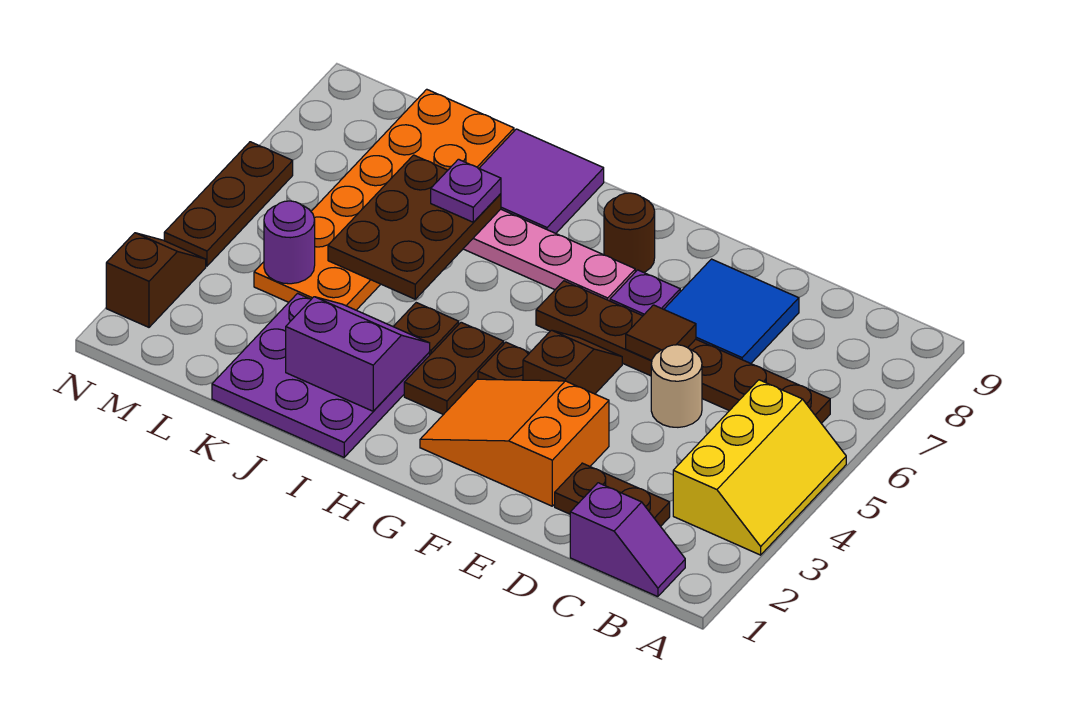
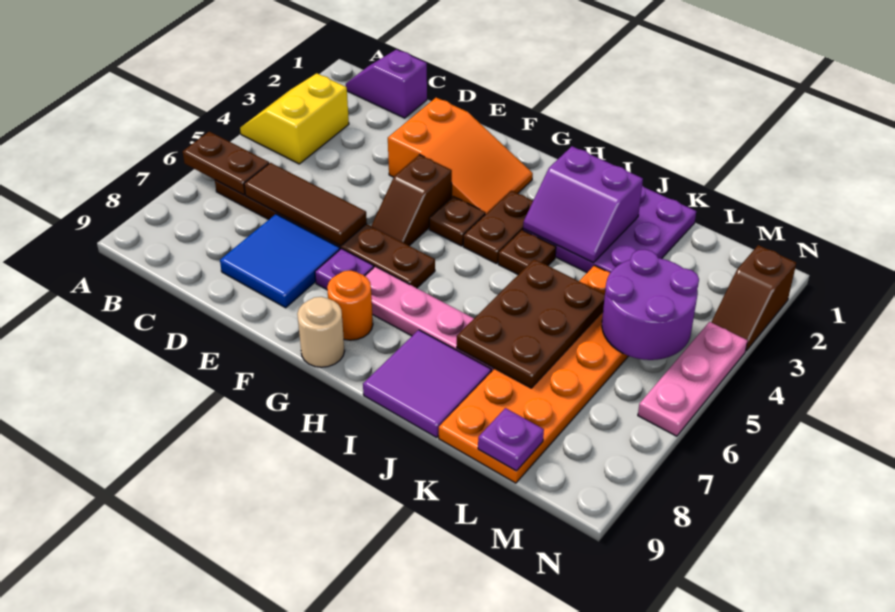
yellow 2x3 slope [673,380,846,555] -> yellow 2x2 slope [240,73,349,164]
brown 1x2 plate [555,463,670,526] -> brown 1x2 plate moved to [183,132,269,195]
tan 1x1 round brick [651,345,702,427] -> tan 1x1 round brick moved to [297,297,345,367]
brown 1x1 tile [626,305,696,361] -> brown 1x3 tile [244,163,367,246]
brown 1x1 round brick [604,193,655,272] -> orange 1x1 round brick [327,271,373,340]
purple 1x1 plate [431,159,501,222] -> purple 1x1 plate moved to [478,408,544,471]
purple 1x1 round brick [264,201,315,284] -> purple 2x2 round brick [602,249,699,360]
brown 1x3 plate [164,142,293,266] -> pink 1x3 plate [638,322,748,436]

